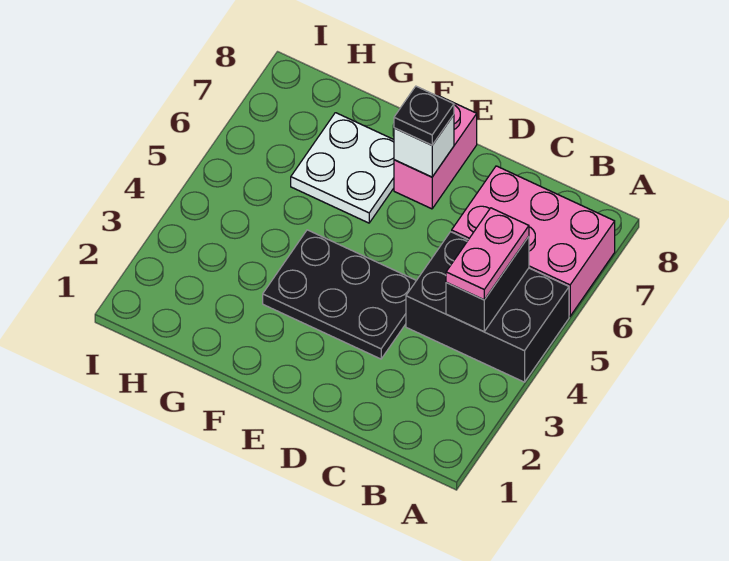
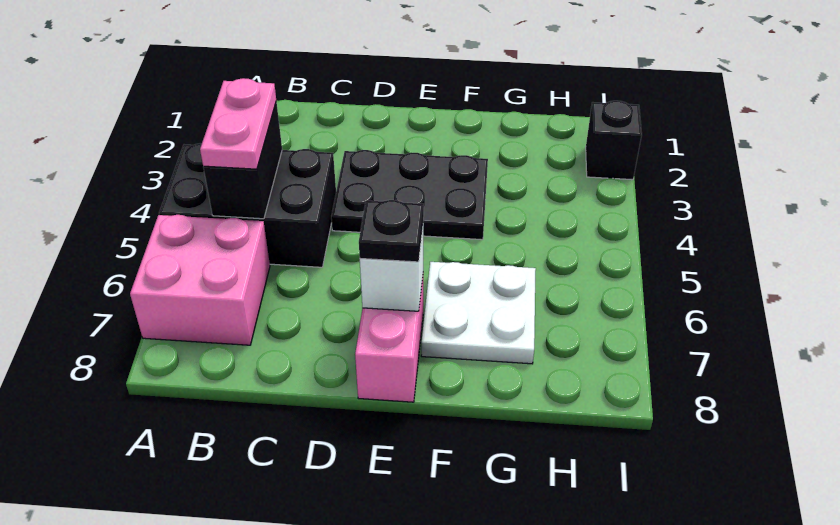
pink 2x3 brick [452,166,615,316] -> pink 2x2 brick [130,215,270,345]
none -> black 1x1 brick [586,101,642,180]

